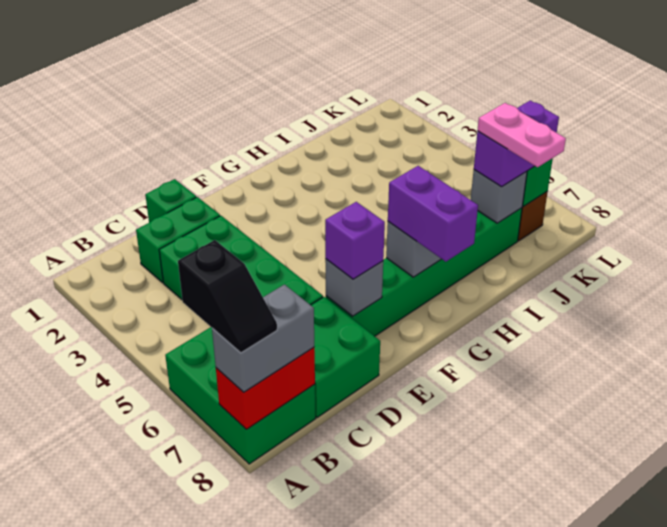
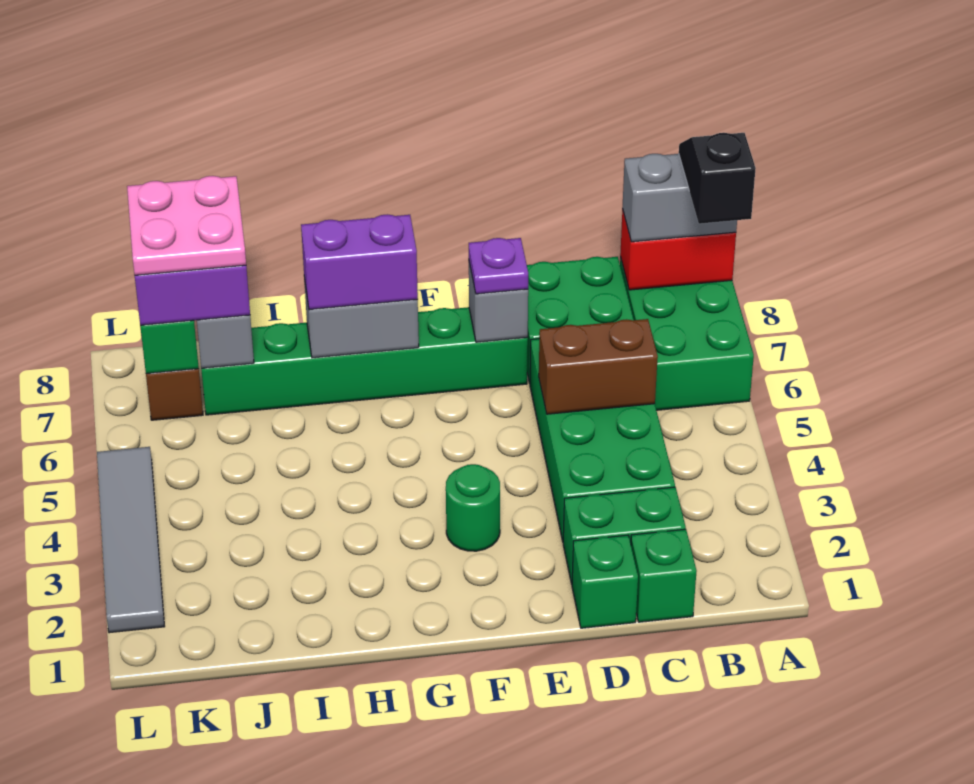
none -> green 1x1 brick [631,529,697,622]
none -> brown 1x2 brick [539,319,658,414]
purple 1x1 brick [325,202,385,279] -> purple 1x1 plate [469,238,528,294]
none -> green 1x1 round brick [446,464,500,551]
purple 1x2 brick [388,166,478,262] -> purple 1x2 brick turned to [301,214,418,310]
pink 1x2 plate [477,103,566,167] -> pink 2x2 plate [127,176,246,275]
none -> grey 1x4 tile [97,447,165,633]

